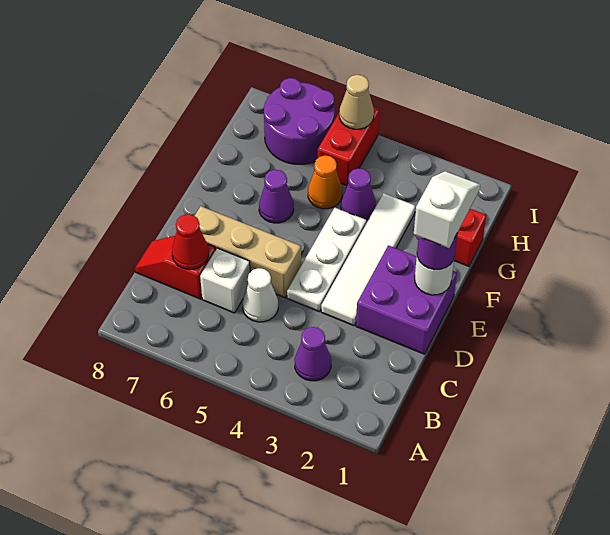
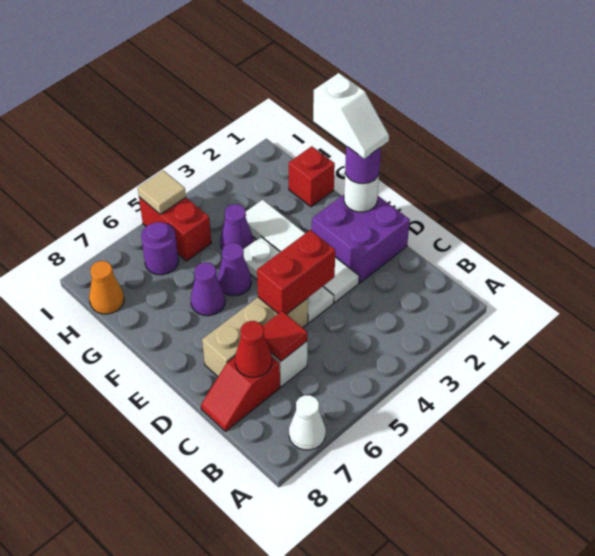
purple 1x1 cone [295,327,331,381] -> purple 1x1 cone moved to [218,243,251,296]
white 1x1 cone [242,268,278,322] -> white 1x1 cone moved to [289,395,326,450]
none -> red 1x1 tile [263,311,307,361]
none -> red 1x2 brick [257,230,335,314]
white 1x2 slope [414,171,480,248] -> white 1x2 slope turned to [313,73,389,159]
orange 1x1 cone [308,155,342,209] -> orange 1x1 cone moved to [89,261,124,314]
purple 2x2 round brick [264,78,335,164] -> purple 1x1 round brick [141,222,178,275]
tan 1x1 cone [339,75,374,129] -> tan 1x1 tile [138,170,186,214]

